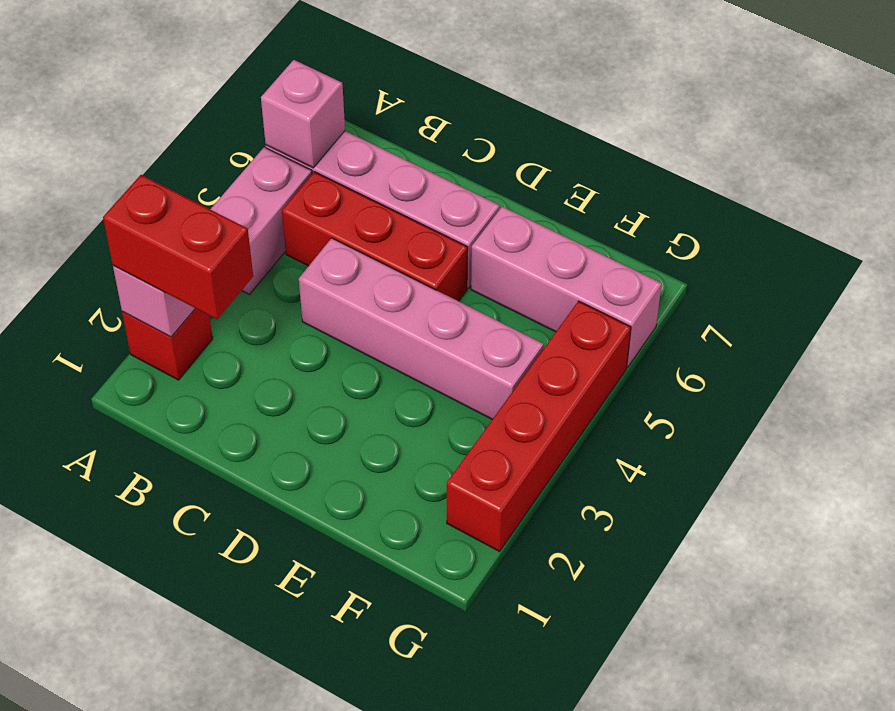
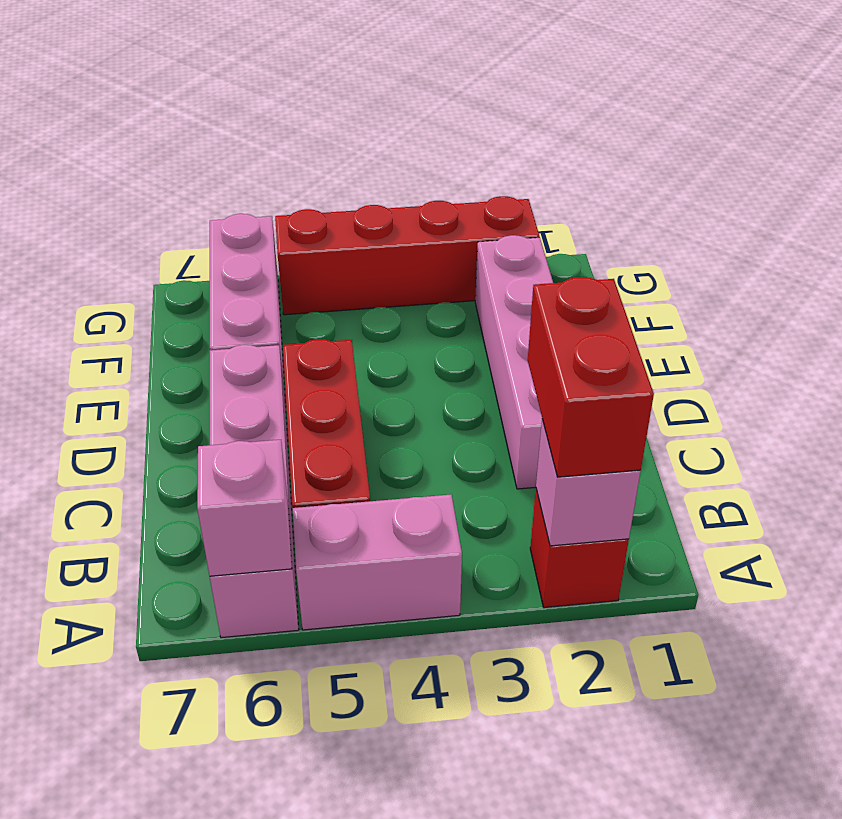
pink 1x4 brick [299,238,544,419] -> pink 1x4 brick moved to [475,235,553,489]

